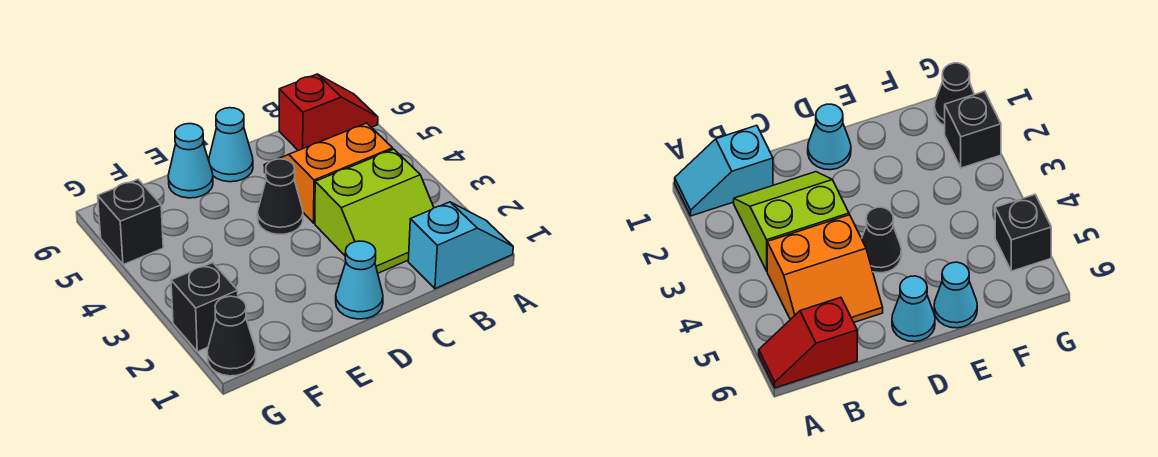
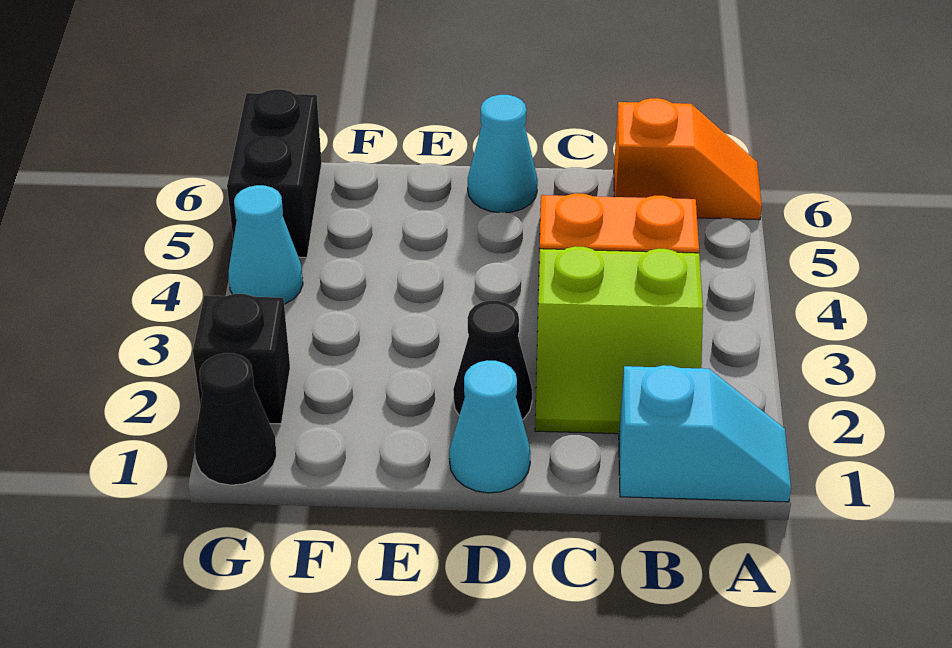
red 1x2 slope [279,74,378,150] -> orange 1x2 slope [614,98,762,220]
black 1x1 cone [258,159,303,234] -> black 1x1 cone moved to [453,301,532,420]
cyan 1x1 cone [168,124,213,198] -> cyan 1x1 cone moved to [228,185,303,304]
black 1x1 brick [98,179,163,265] -> black 1x2 brick [227,89,322,257]

